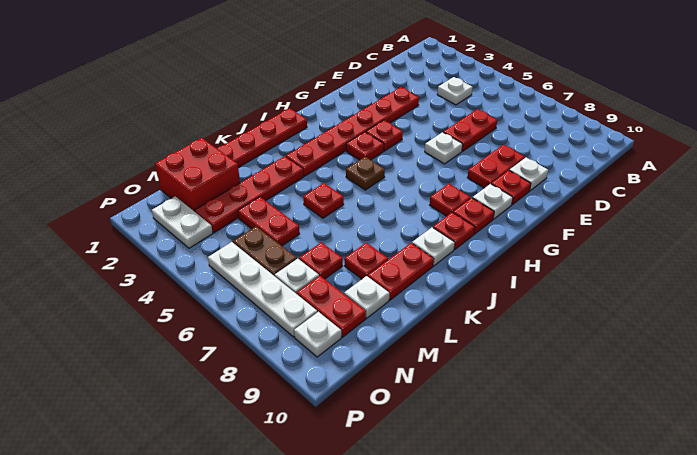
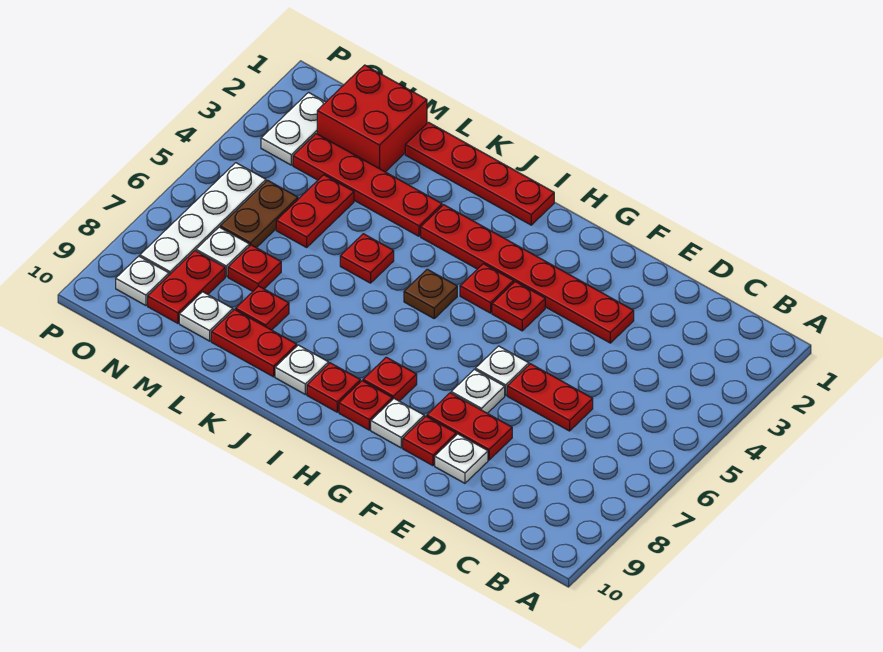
white 1x1 plate [437,77,473,105] -> white 1x1 plate moved to [451,369,505,413]

